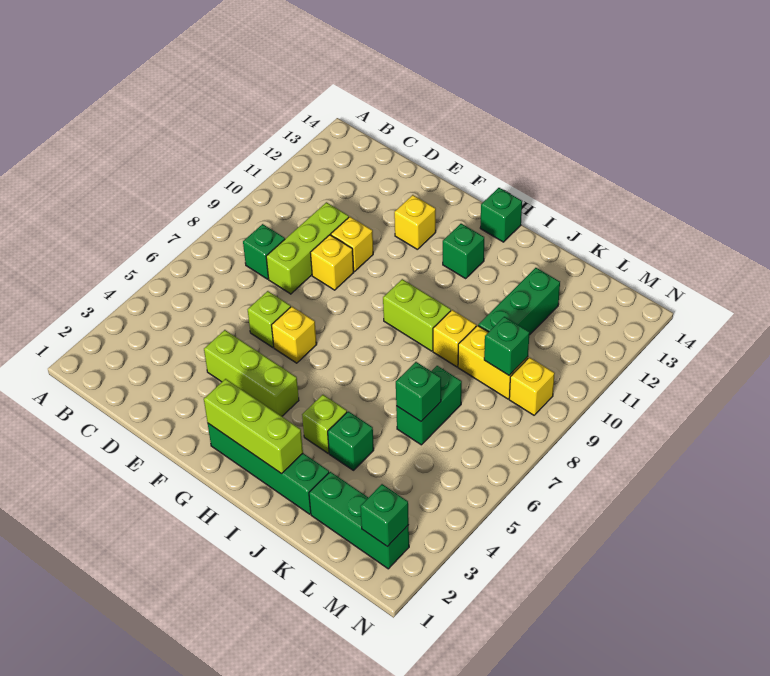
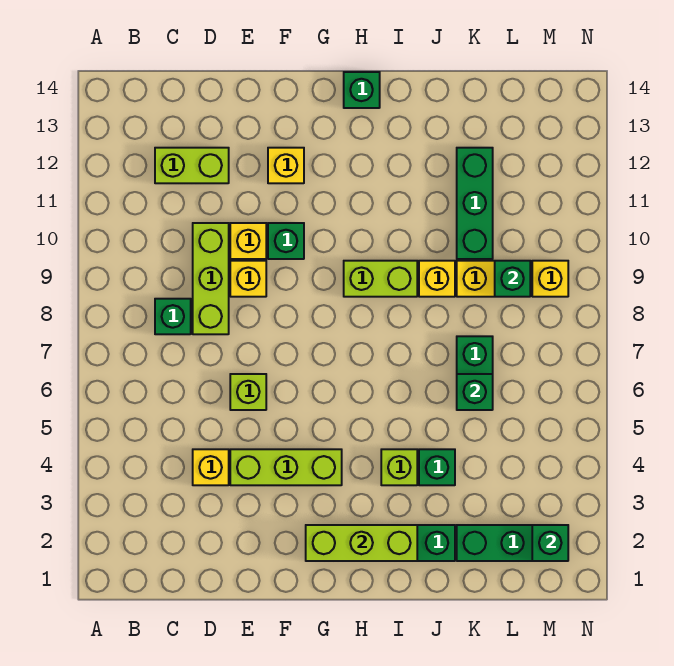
none -> lime 1x2 brick [155,148,229,183]
yellow 1x1 brick [272,306,317,363] -> yellow 1x1 brick moved to [193,449,229,485]
green 1x1 brick [443,224,484,278] -> green 1x1 brick moved to [268,223,304,259]

